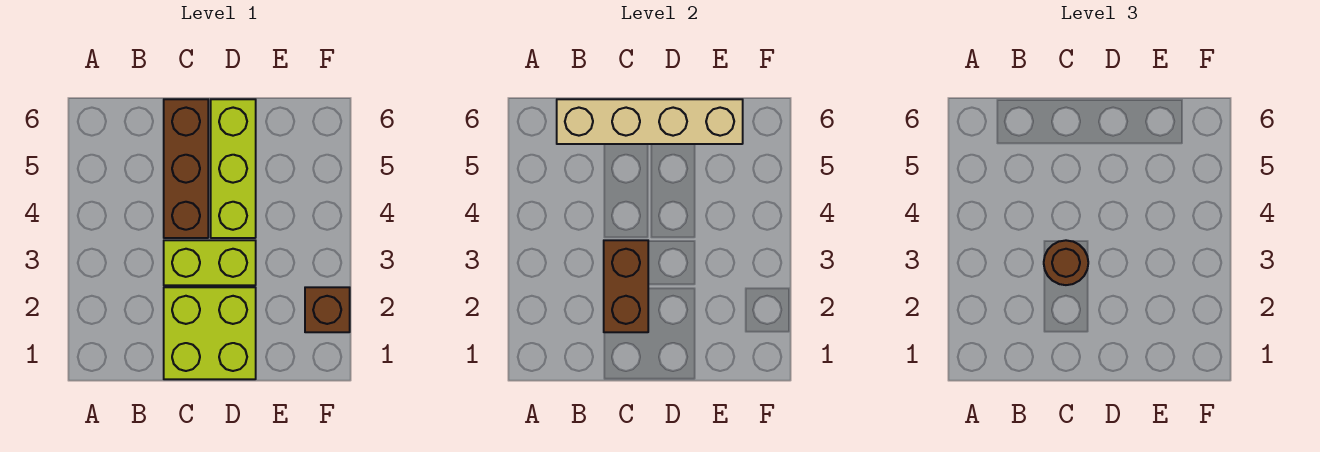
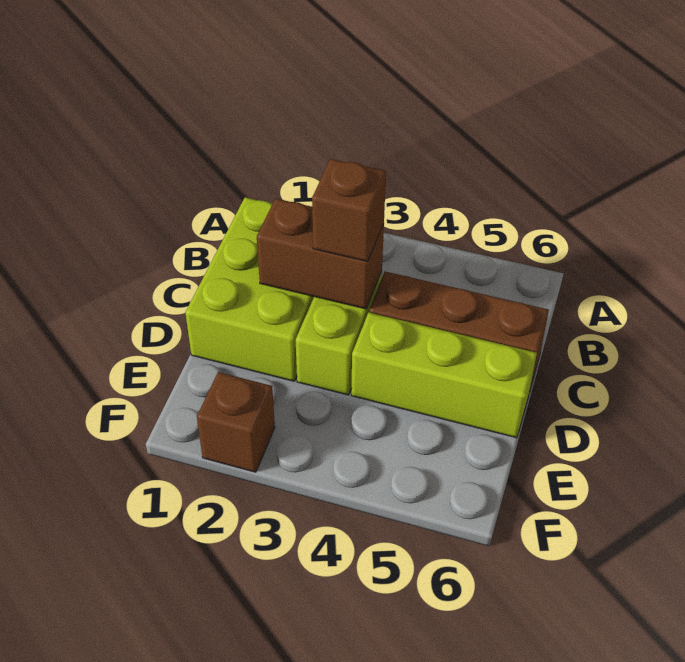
tan 1x4 brick [557,99,743,144] -> none
lime 2x2 brick [164,287,256,379] -> lime 2x3 brick [185,197,314,381]
brown 1x1 round brick [1044,240,1088,285] -> brown 1x1 brick [312,159,386,262]

